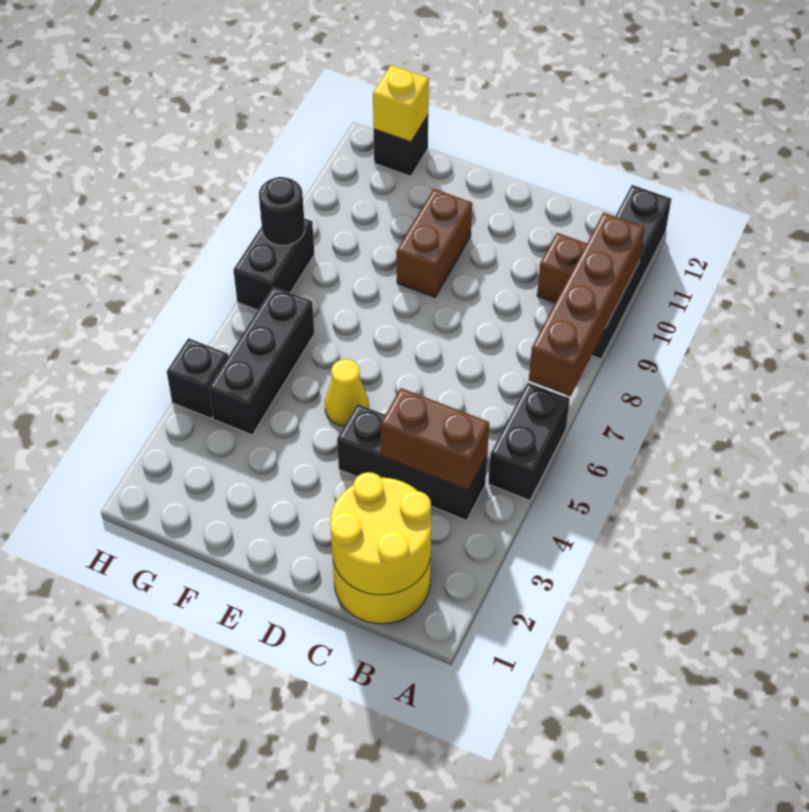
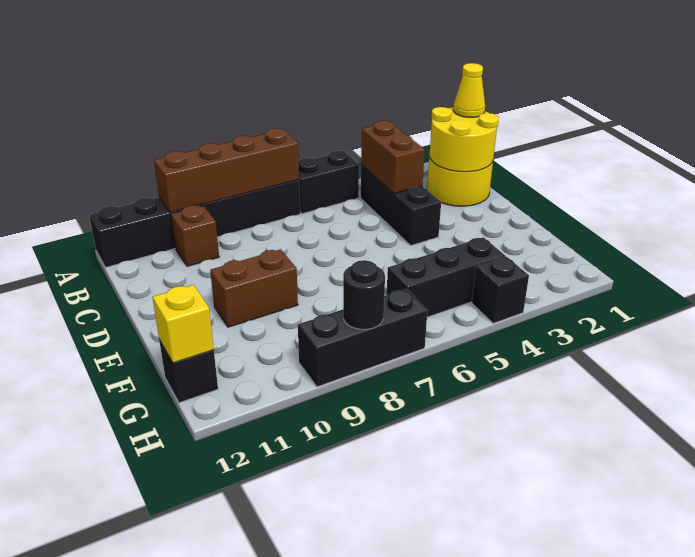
black 1x4 brick [592,185,671,359] -> black 1x6 brick [89,180,300,267]
yellow 1x1 cone [325,359,369,426] -> yellow 1x1 cone moved to [453,63,485,117]
black 1x2 brick [233,218,314,310] -> black 1x3 brick [298,289,428,387]

